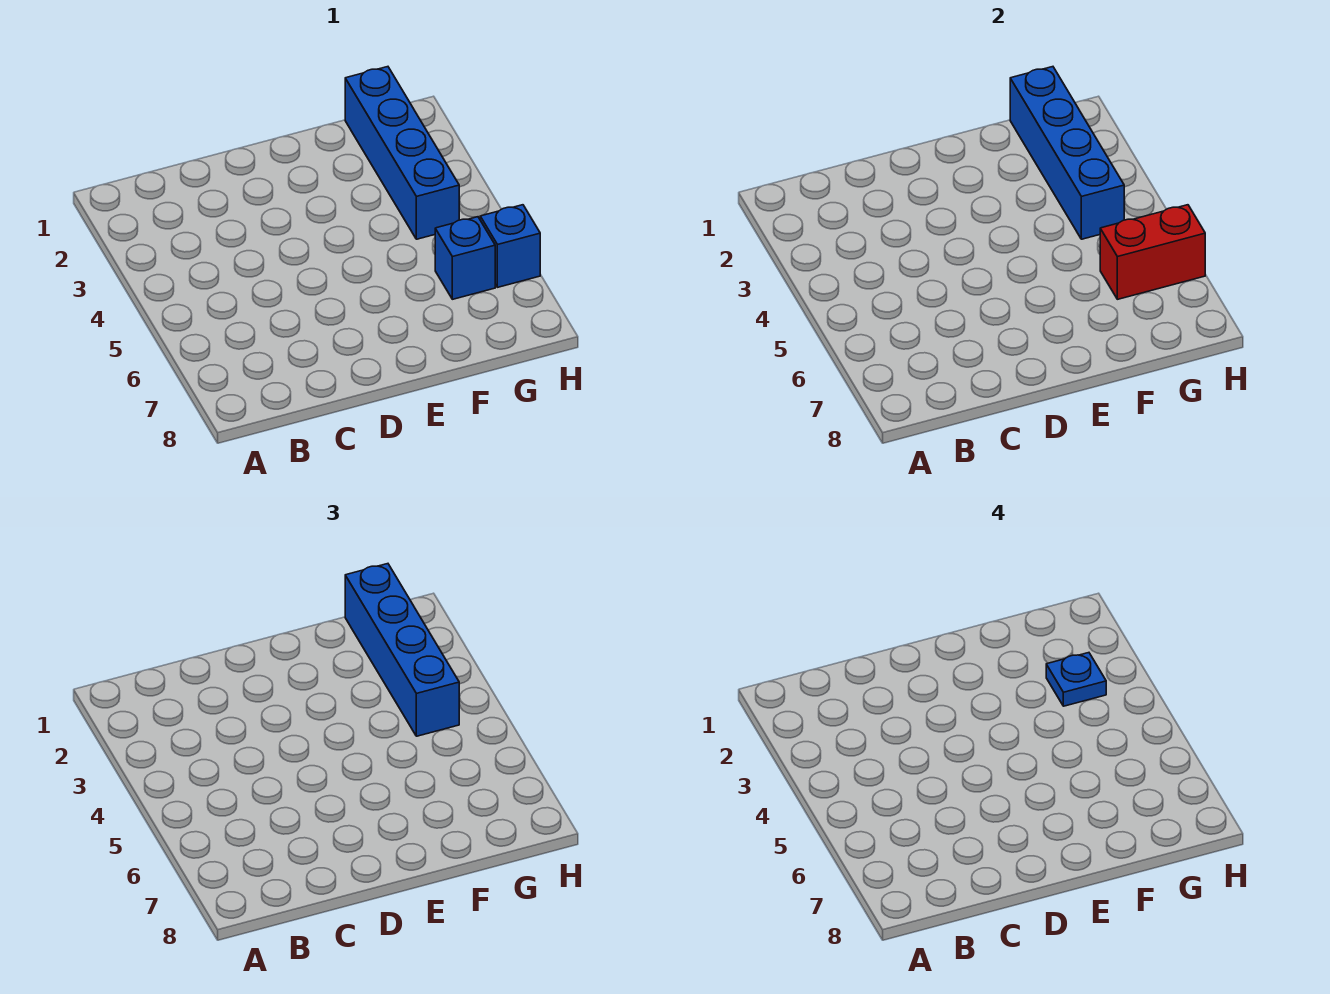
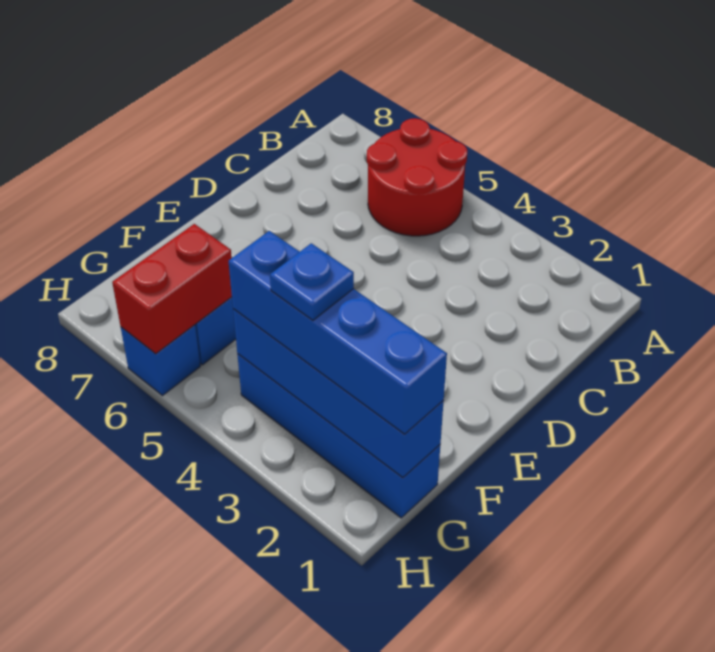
none -> red 2x2 round brick [367,118,467,236]

